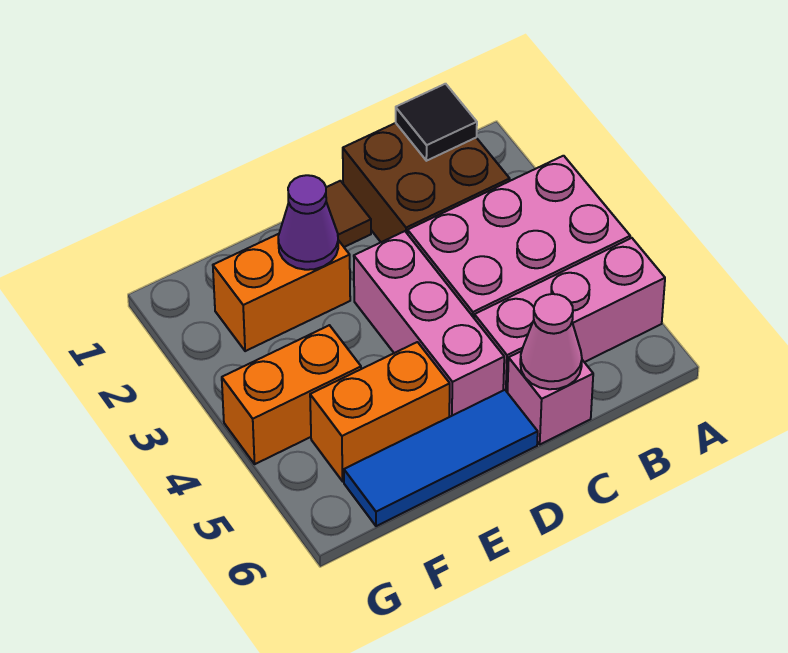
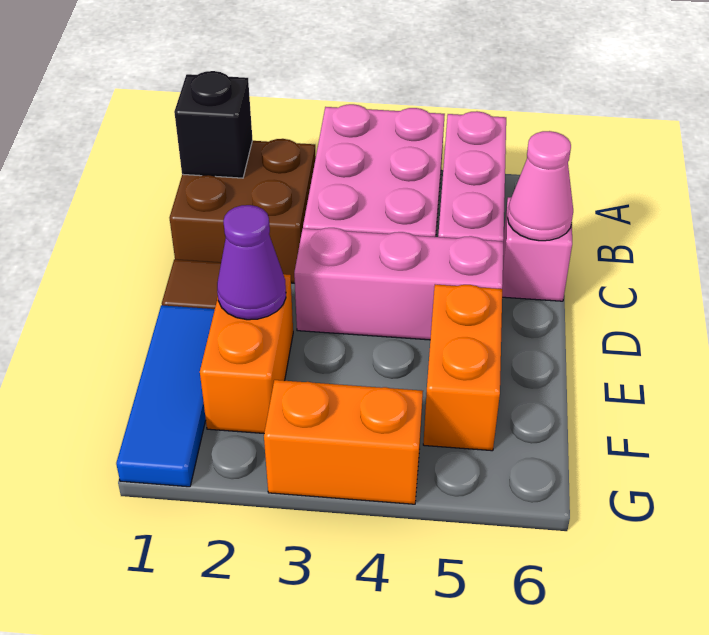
black 1x1 tile [396,84,477,161] -> black 1x1 brick [174,71,253,178]
blue 1x3 tile [344,390,538,526] -> blue 1x3 tile moved to [116,305,215,487]
orange 1x2 brick [222,325,361,464] -> orange 1x2 brick turned to [264,380,423,504]

